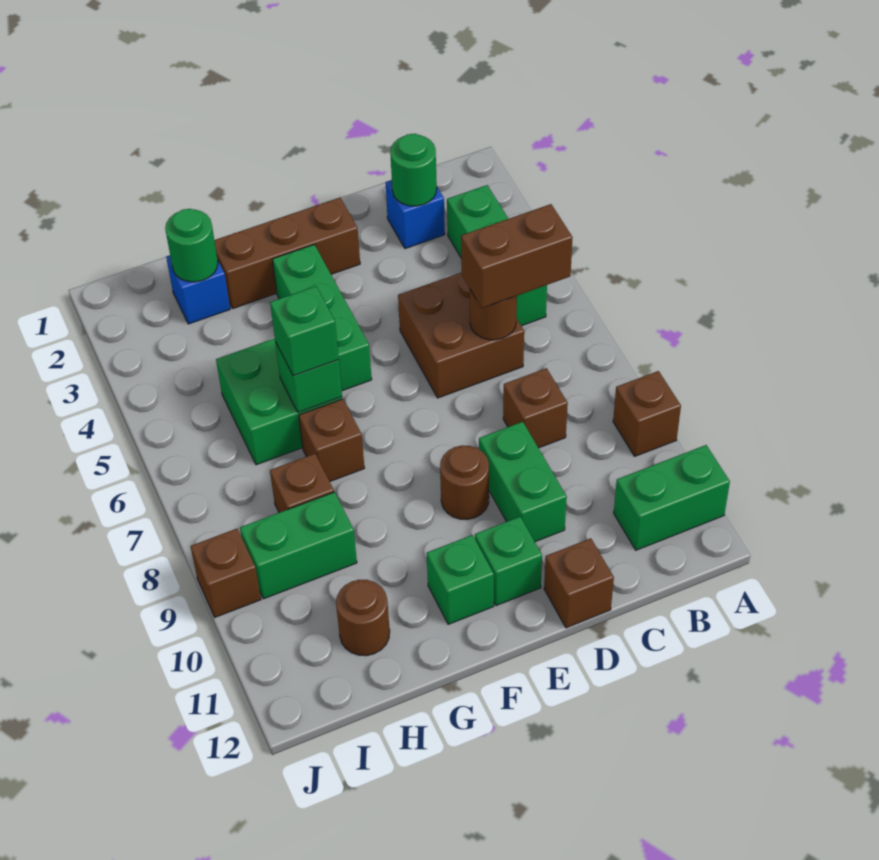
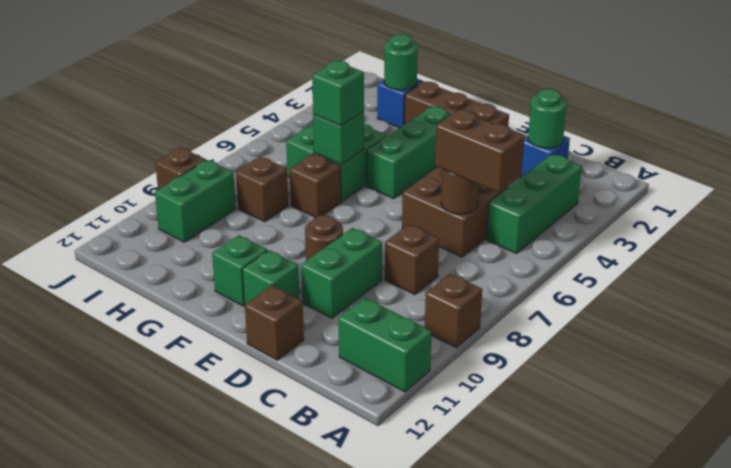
green 1x2 brick [240,492,357,599] -> green 1x2 brick turned to [155,160,236,242]
brown 1x1 round brick [336,580,390,656] -> none

